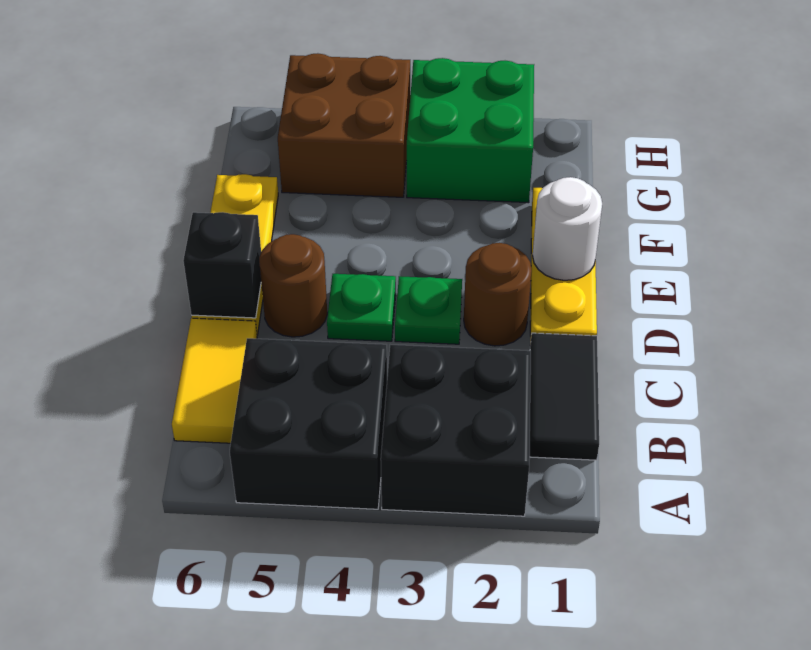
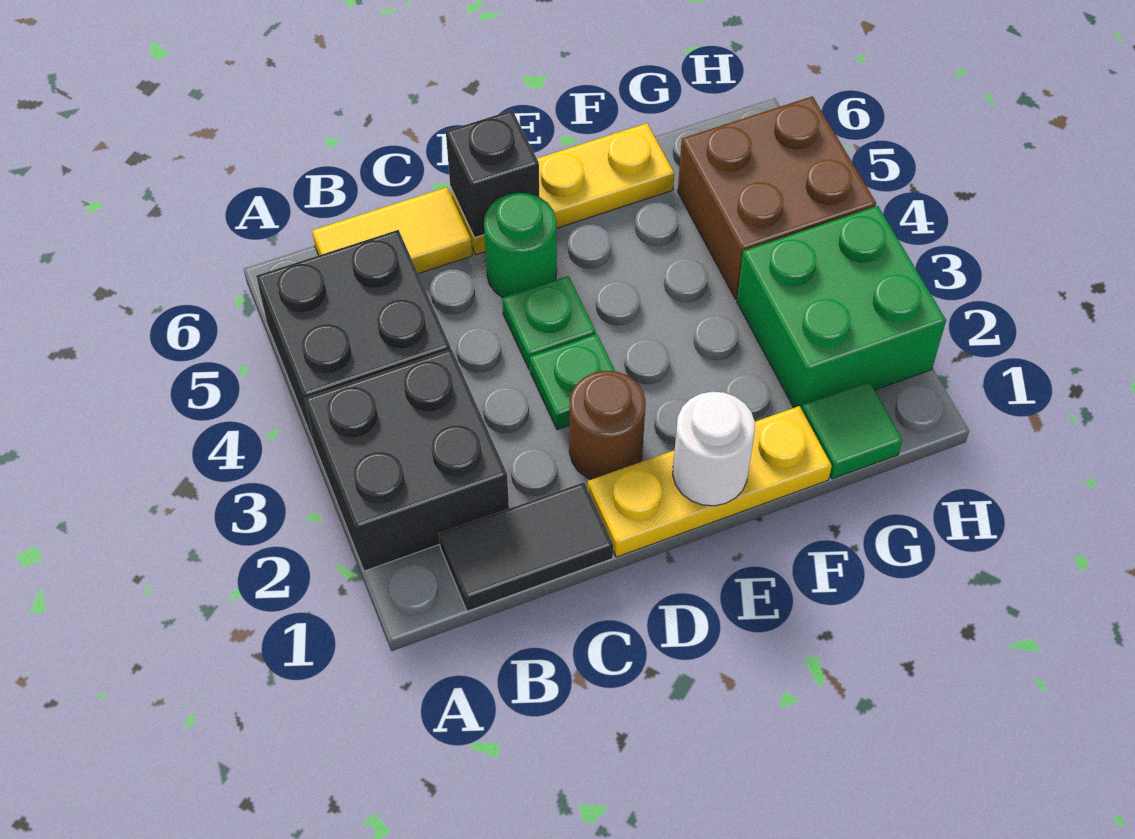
brown 1x1 round brick [259,234,327,337] -> green 1x1 round brick [484,193,557,298]
none -> green 1x1 tile [802,381,902,479]

